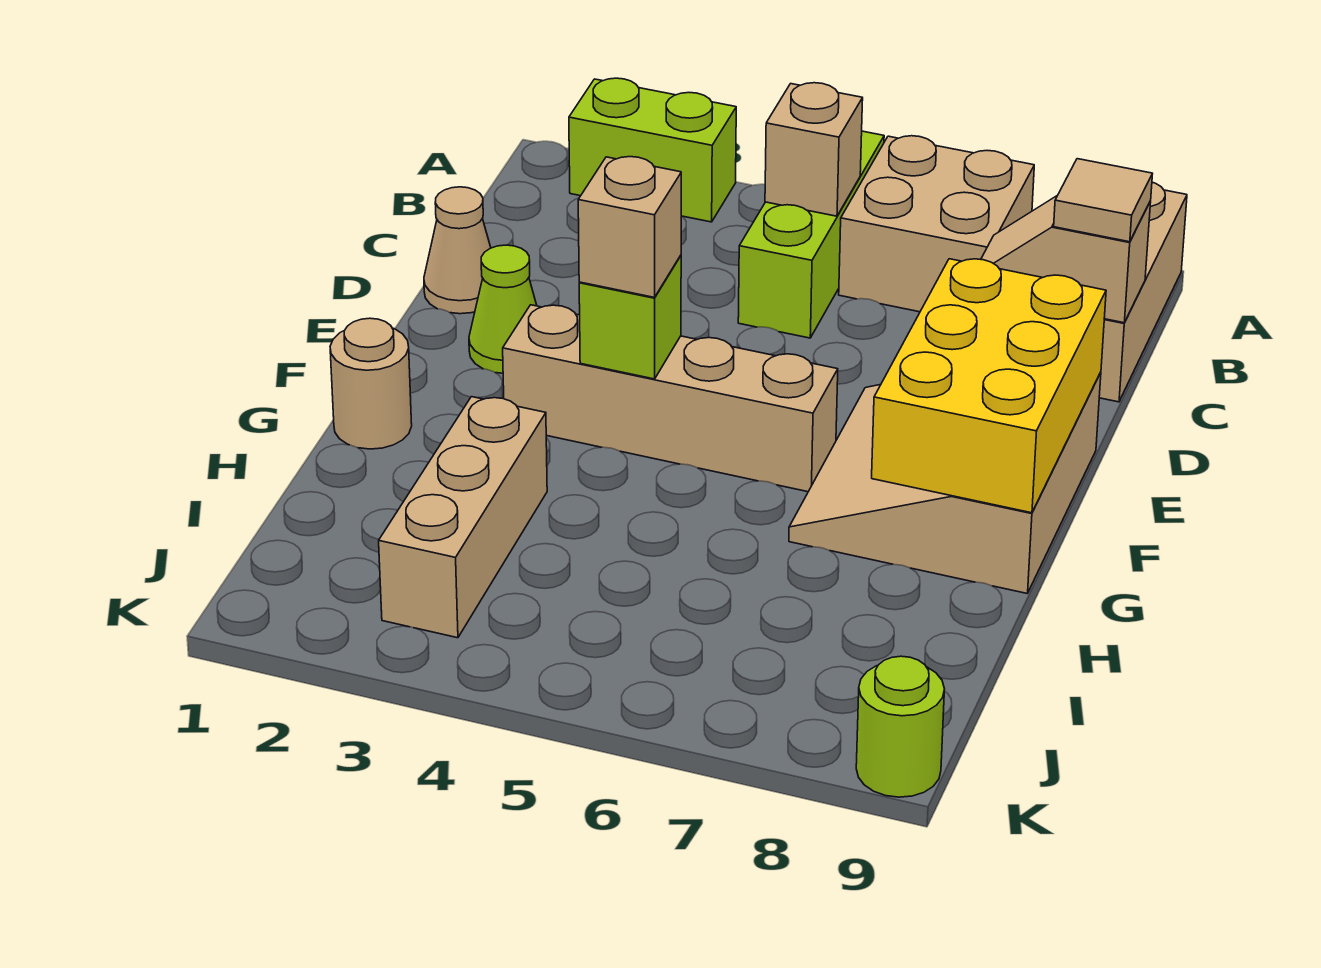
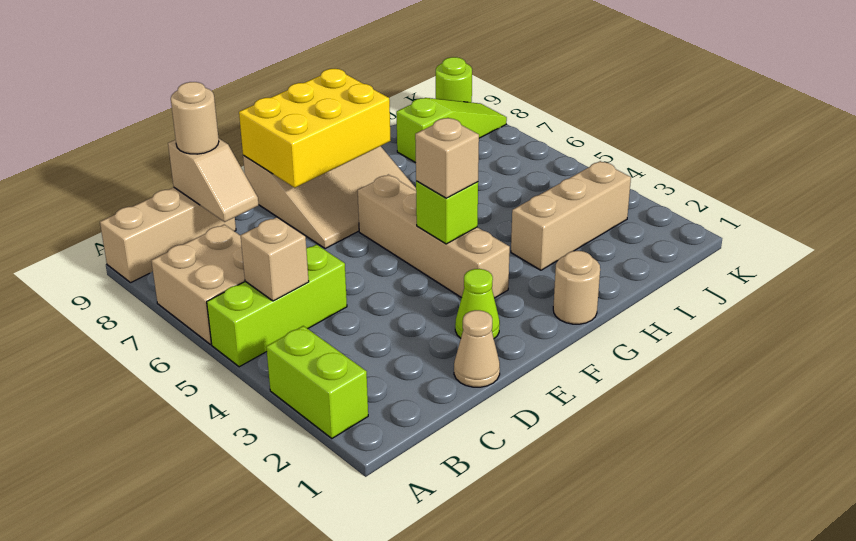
tan 1x1 tile [1054,159,1152,242] -> tan 1x1 round brick [171,82,219,154]
none -> lime 1x3 slope [396,98,507,163]

